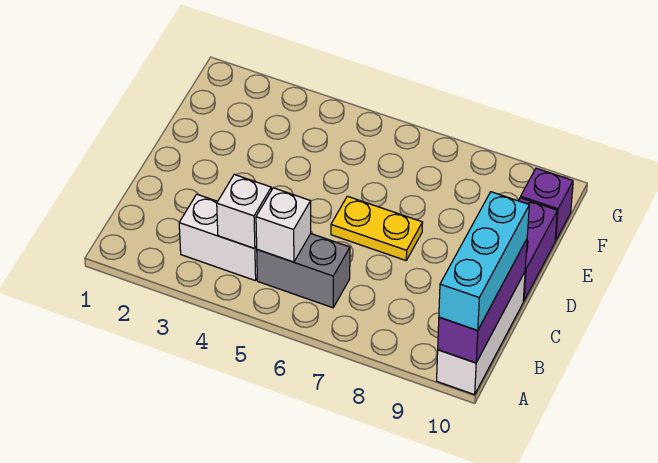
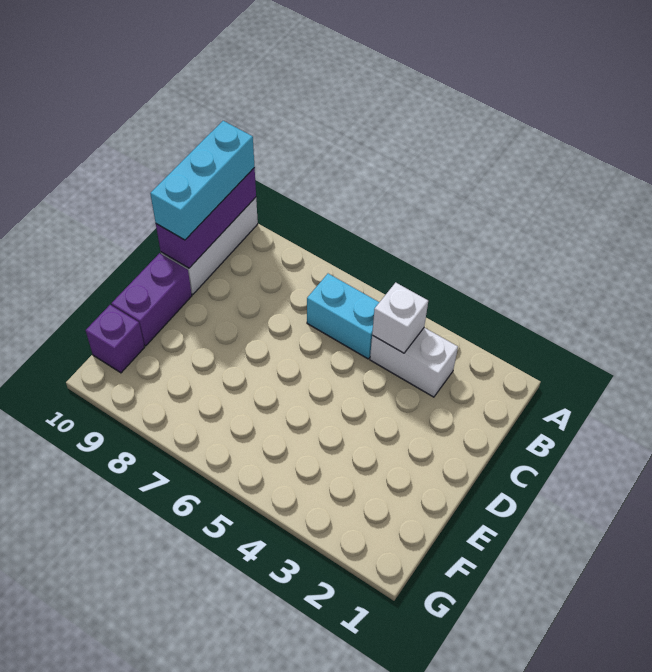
grey 1x2 brick [257,234,350,308] -> cyan 1x2 brick [307,274,379,359]
white 1x1 brick [256,188,311,262] -> none
yellow 1x2 plate [331,196,423,260] -> none

